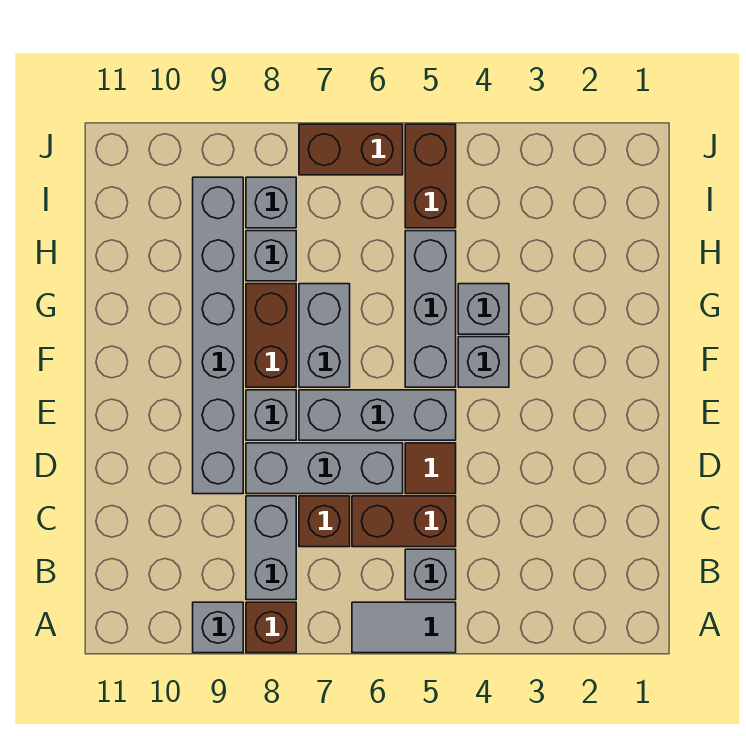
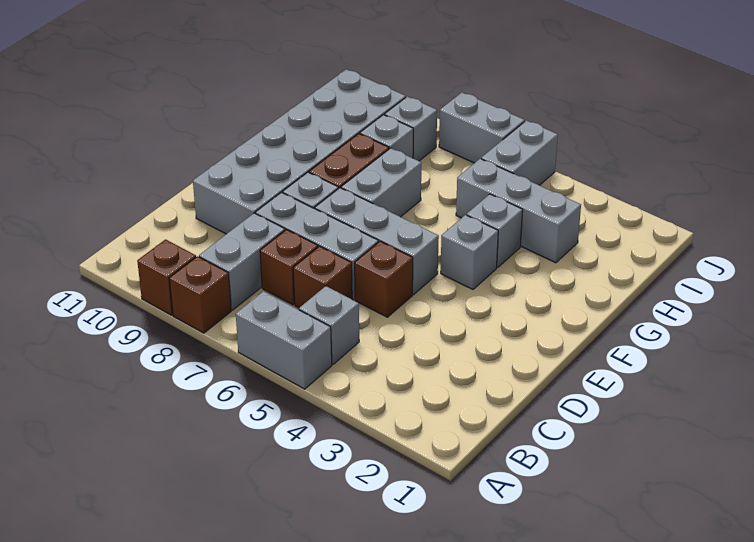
grey 1x2 tile [352,602,456,653] -> grey 1x2 brick [236,291,332,389]
grey 1x1 brick [193,602,243,653] -> brown 1x1 brick [137,239,196,315]
brown 1x2 brick [352,496,456,547] -> brown 1x1 brick [293,246,352,308]
brown 1x1 tile [405,443,456,494] -> brown 1x1 brick [355,241,413,317]
grey 1x6 brick [193,177,243,494] -> grey 2x6 brick [193,69,406,234]
grey 1x3 brick [405,231,456,387] -> grey 1x3 brick turned to [456,159,581,263]
brown 1x2 brick [405,124,456,228] -> grey 1x2 brick [481,120,558,185]
brown 1x2 brick [299,124,403,175] -> grey 1x2 brick [439,93,525,163]

